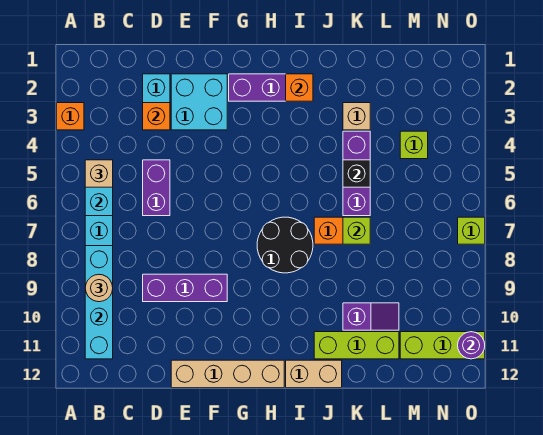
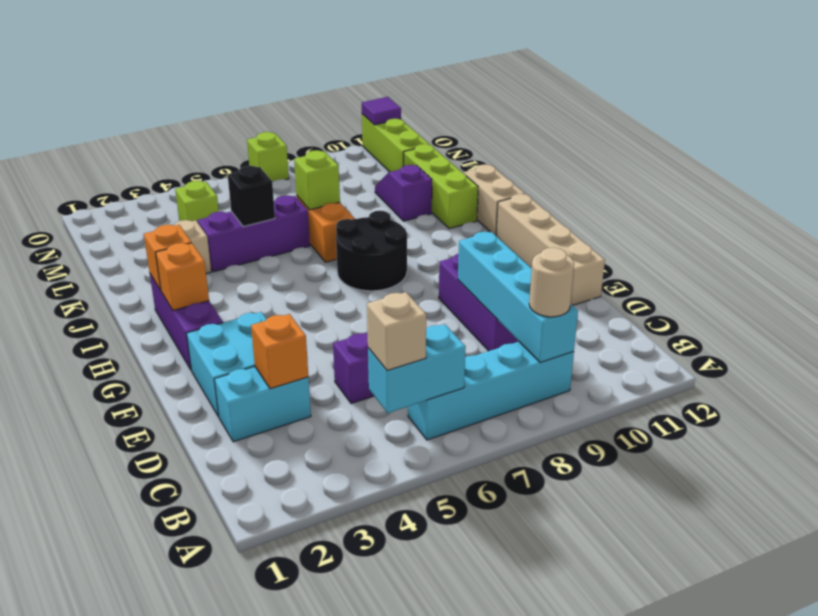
orange 1x1 brick [57,103,84,130] -> orange 1x1 brick moved to [156,243,209,310]
cyan 1x4 brick [85,246,113,359] -> cyan 1x4 brick turned to [458,232,578,363]
purple 1x1 round brick [458,332,485,359] -> purple 1x1 tile [362,97,401,125]

